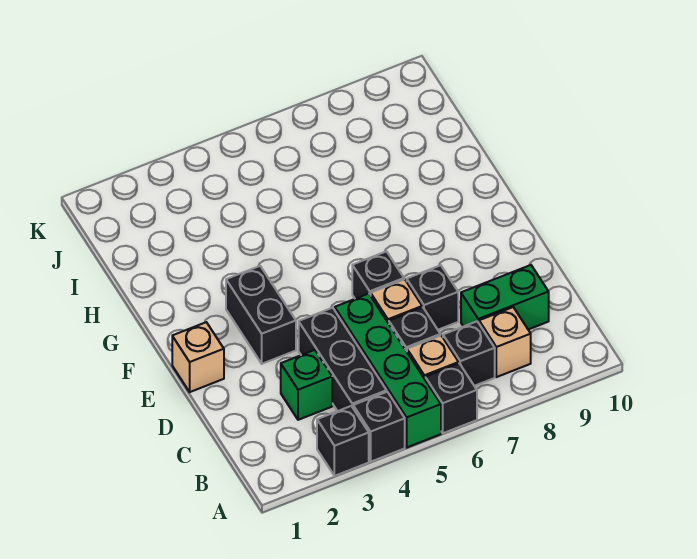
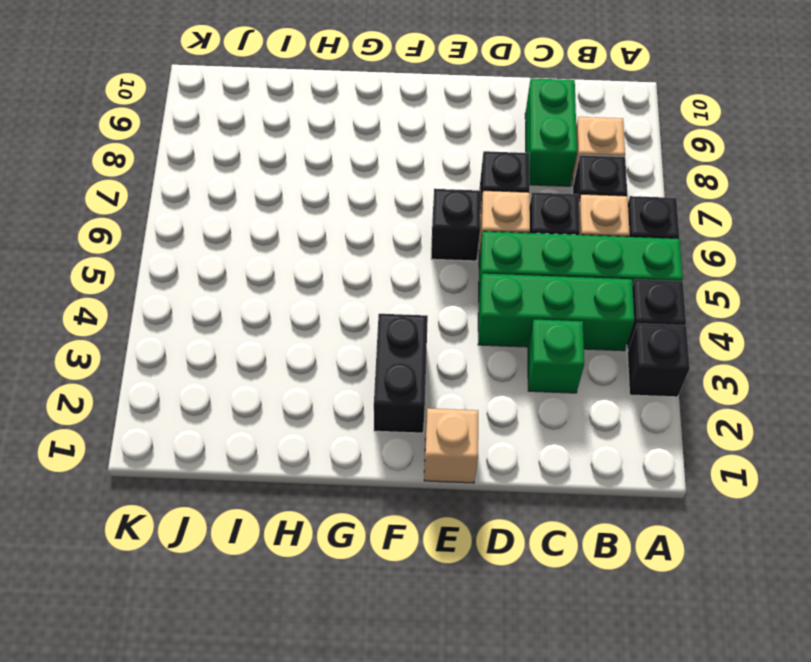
black 1x3 brick [299,308,387,411] -> green 1x3 brick [478,274,634,351]
black 1x2 brick [226,266,296,364] -> black 1x2 brick turned to [374,314,428,433]

